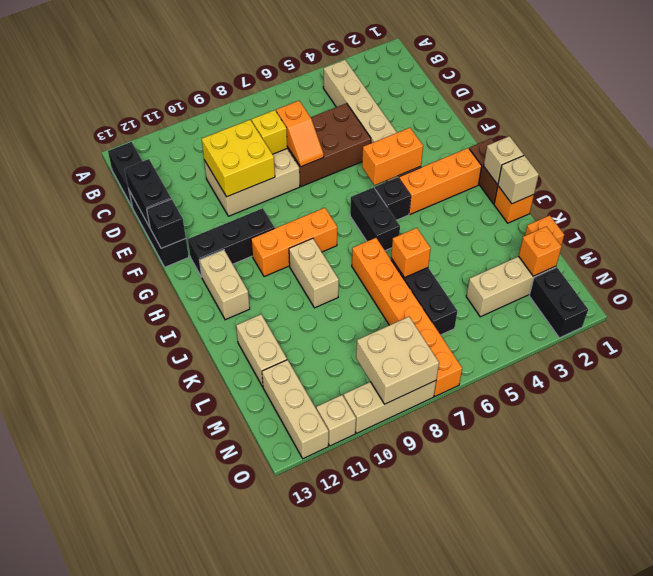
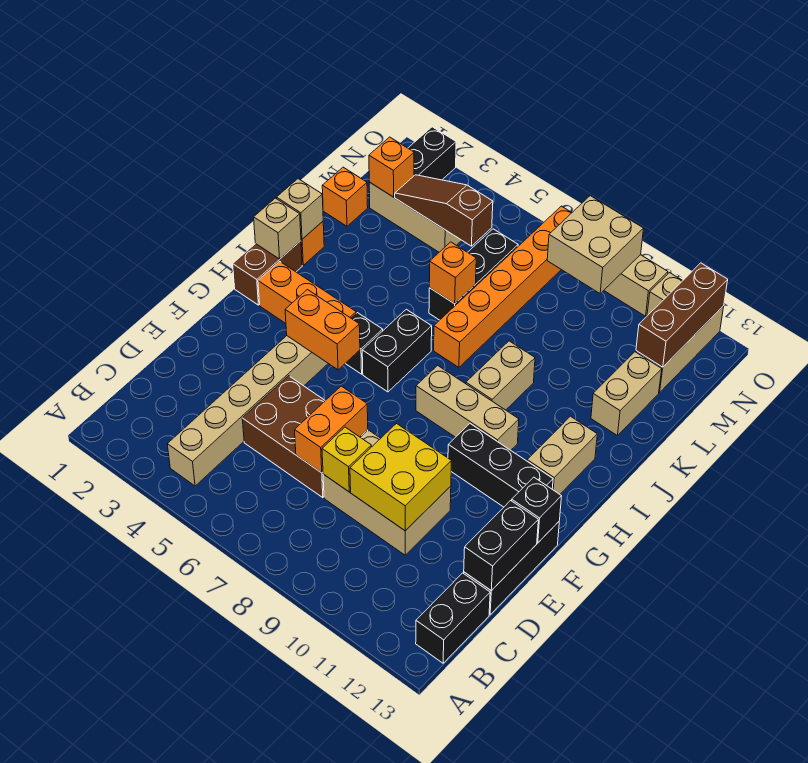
orange 1x2 slope [276,101,324,167] -> orange 1x2 brick [295,386,368,473]
orange 1x3 brick [251,208,337,277] -> tan 1x3 brick [416,365,519,450]
none -> brown 1x3 slope [395,175,493,246]
none -> brown 1x3 brick [636,263,728,367]

